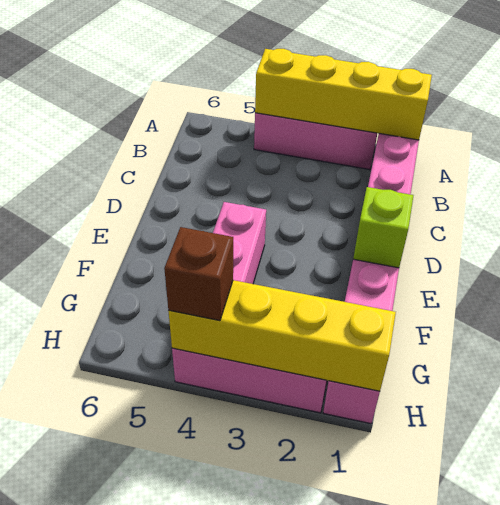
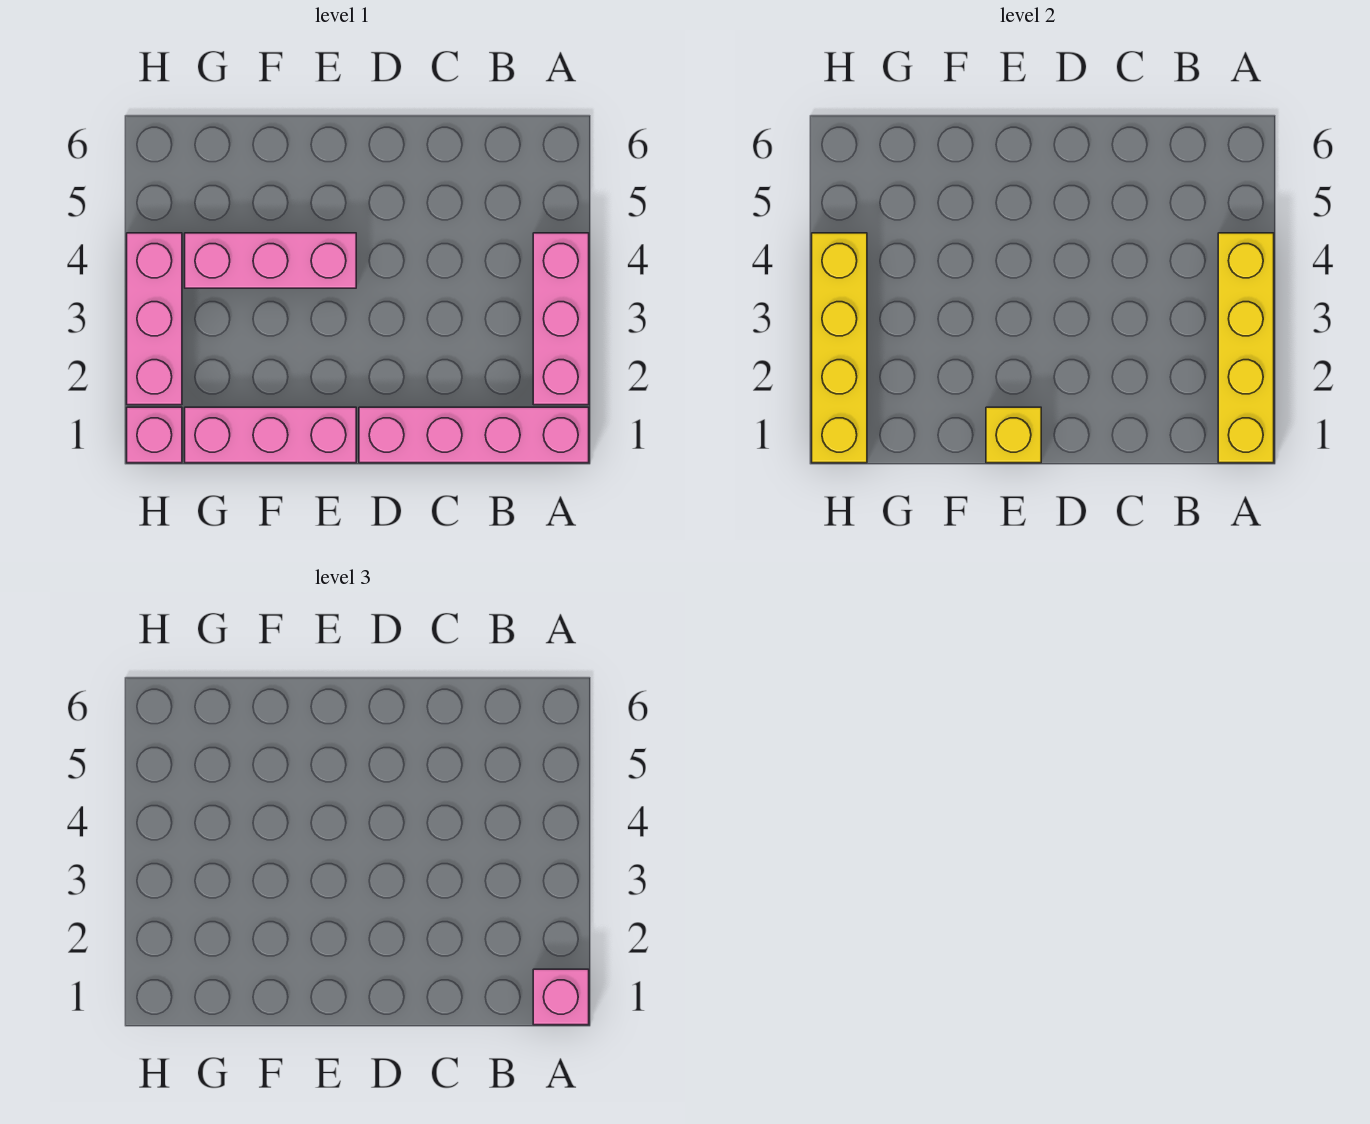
none -> pink 1x1 brick [533,969,589,1025]
lime 1x1 brick [353,187,414,268] -> yellow 1x1 brick [986,407,1041,463]
brown 1x1 brick [164,227,233,321] -> none

